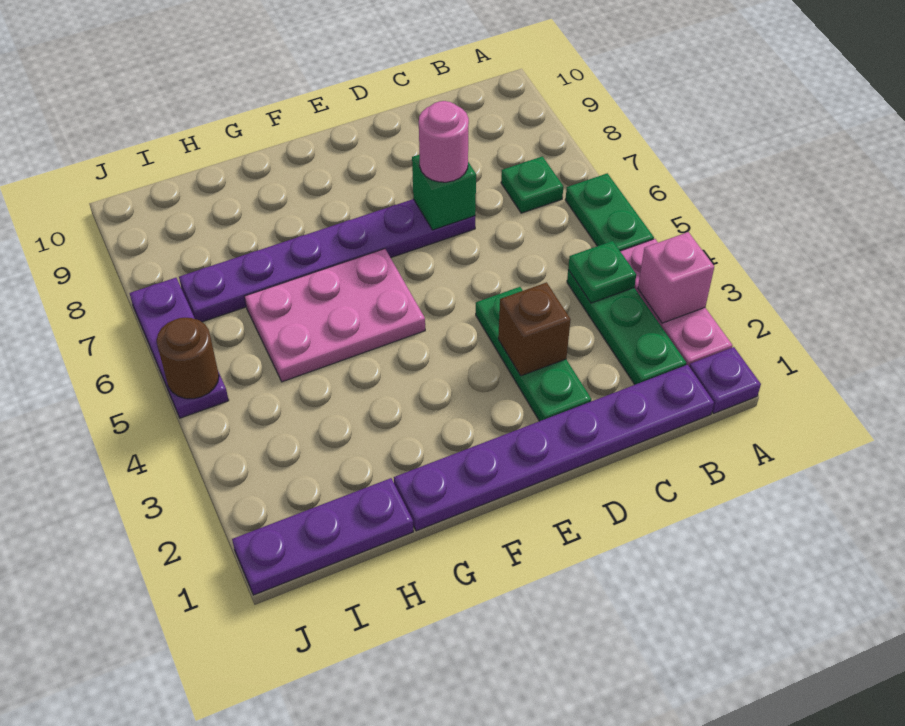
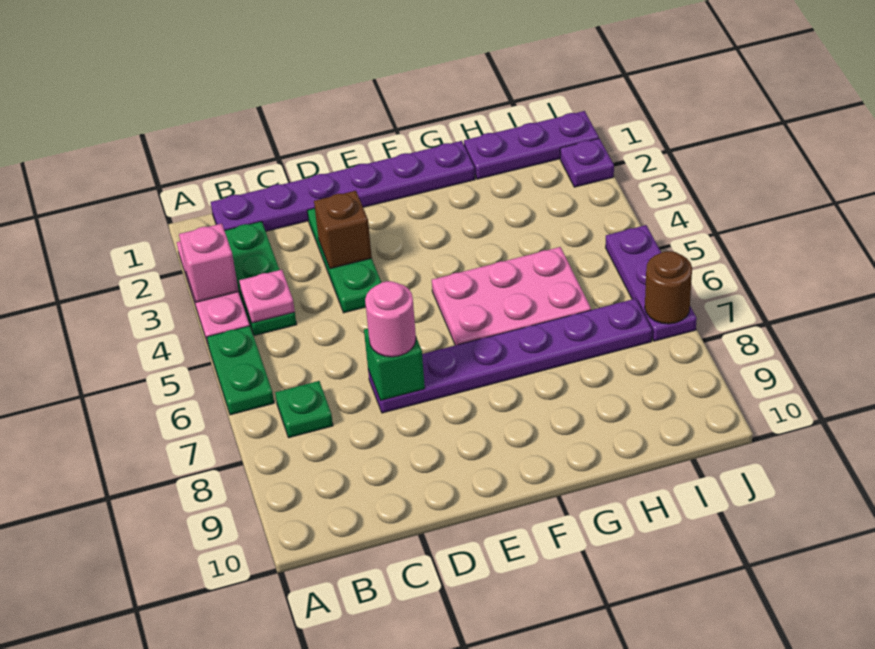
purple 1x1 plate [689,347,761,413] -> purple 1x1 plate moved to [560,138,614,187]
green 1x1 plate [568,241,636,303] -> pink 1x1 plate [239,270,295,323]
brown 1x1 round brick [157,318,219,399] -> brown 1x1 round brick moved to [645,251,692,324]

